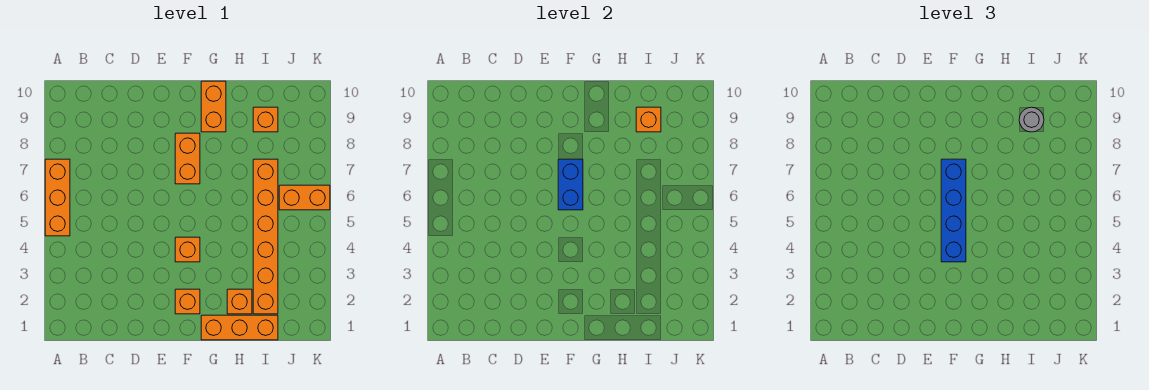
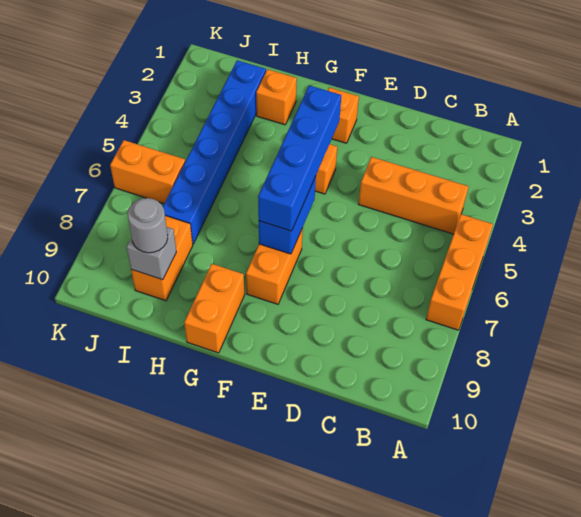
orange 1x3 brick [201,315,278,340] -> orange 1x3 brick moved to [359,157,469,234]
orange 1x6 brick [253,159,278,314] -> blue 1x6 brick [163,60,266,244]
orange 1x1 brick [253,107,278,132] -> orange 1x2 brick [131,216,193,301]
orange 1x1 brick [636,107,661,132] -> grey 1x1 brick [127,227,176,280]

